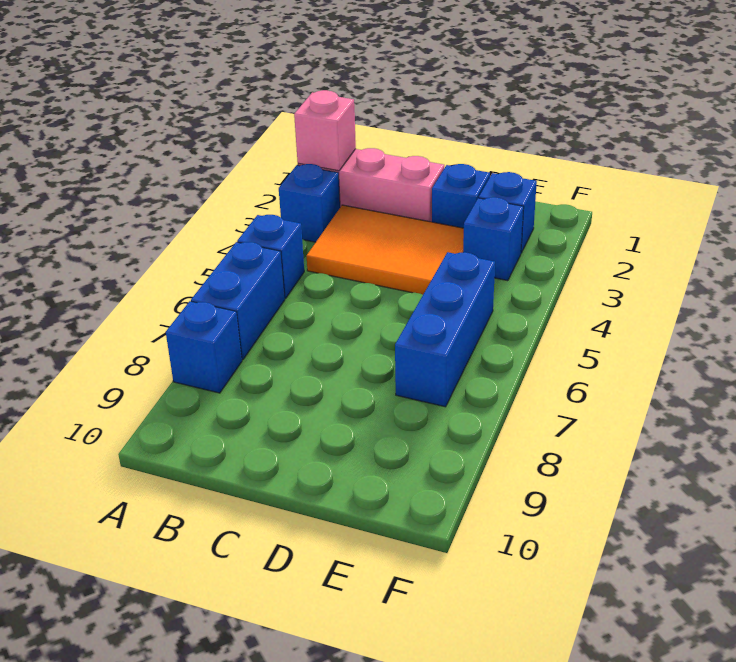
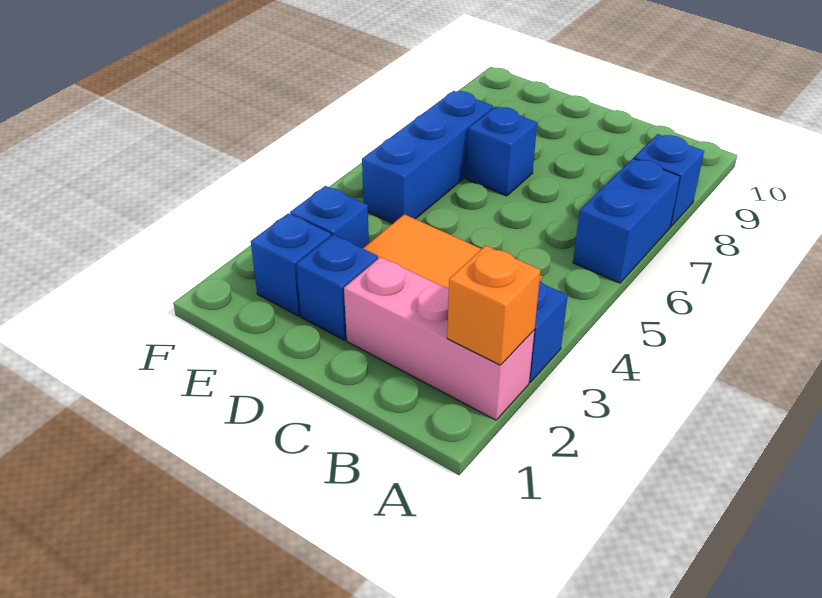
pink 1x1 brick [294,90,356,171] -> orange 1x1 brick [447,246,541,365]
blue 1x1 brick [237,215,304,299] -> blue 1x1 brick moved to [466,107,537,196]

